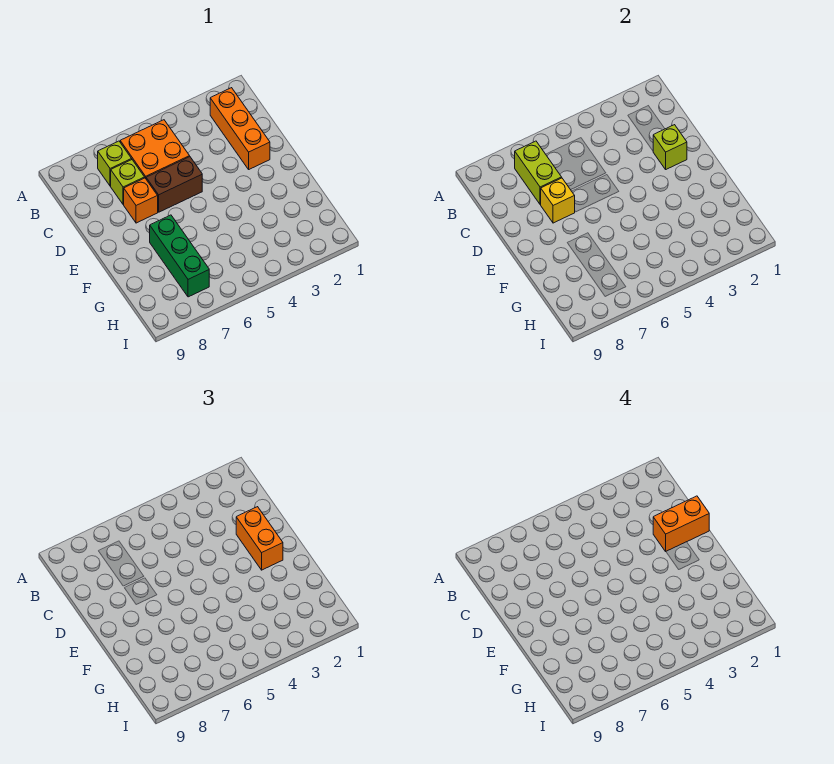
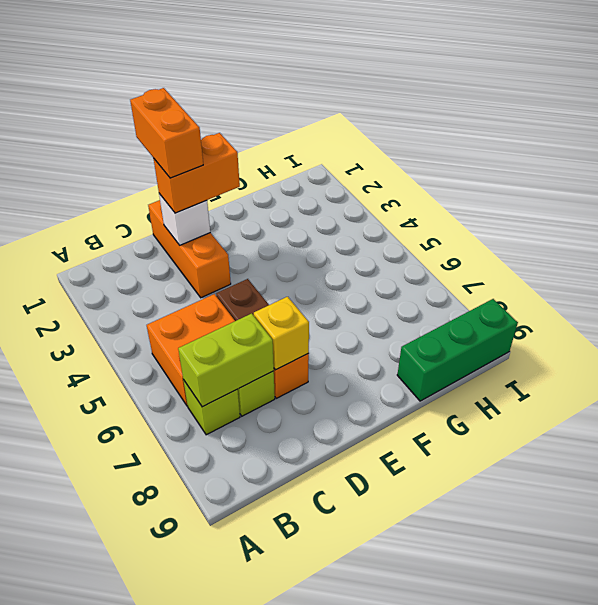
orange 1x3 brick [210,88,270,169] -> orange 1x3 brick turned to [148,200,231,298]
lime 1x1 brick [653,125,687,169] -> white 1x1 brick [159,194,210,245]
green 1x3 brick [150,215,209,297] -> green 1x3 brick moved to [397,299,518,401]

